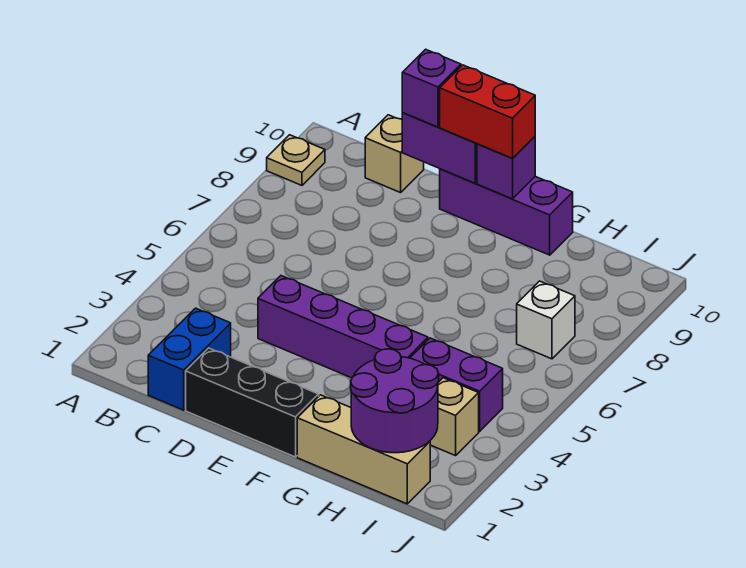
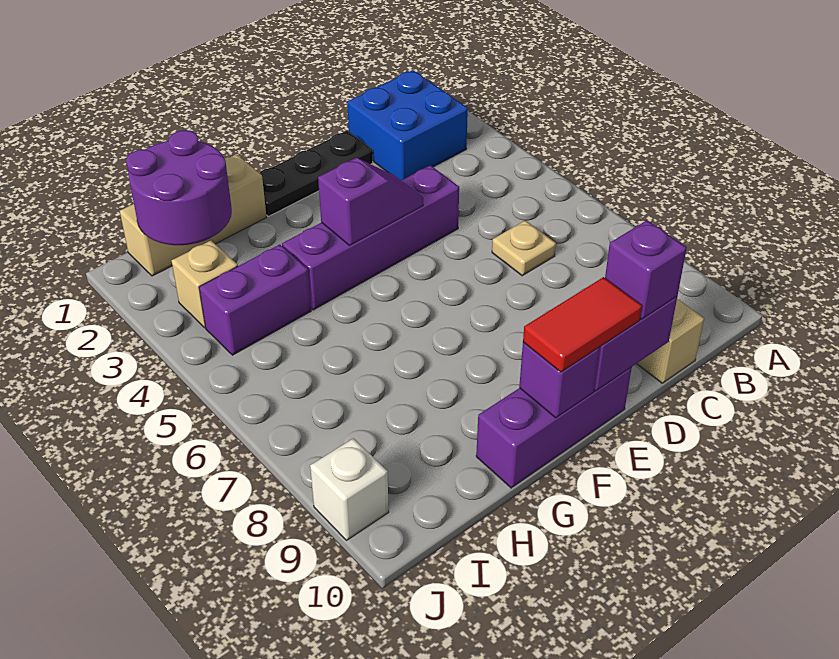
tan 1x1 plate [267,135,325,185] -> tan 1x1 plate moved to [492,220,556,276]
blue 1x2 brick [148,308,231,410] -> blue 2x2 brick [347,70,468,180]
black 1x3 brick [186,348,319,457] -> black 1x3 plate [260,131,373,216]
none -> purple 1x2 slope [318,158,423,246]
red 1x2 brick [440,65,535,159] -> red 1x2 tile [523,277,642,372]
white 1x1 brick [517,281,575,359] -> white 1x1 brick moved to [310,438,389,540]

